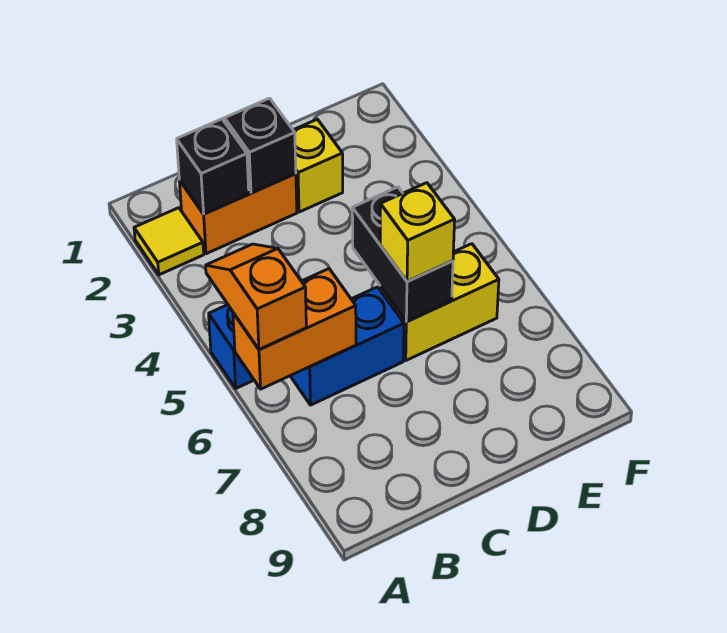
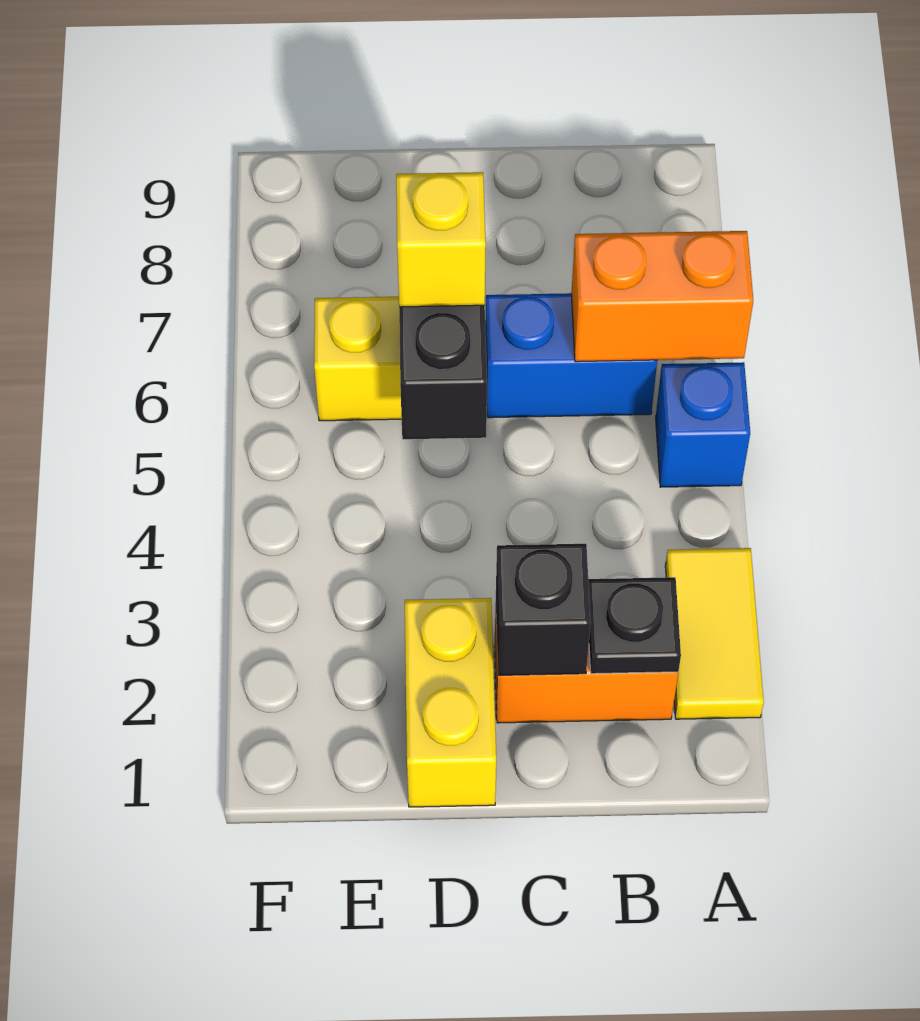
yellow 1x1 tile [134,208,204,275] -> yellow 1x2 tile [665,548,764,719]
orange 1x2 slope [206,244,306,350] -> none
black 1x1 brick [177,119,249,214] -> black 1x1 plate [588,577,681,674]
yellow 1x1 brick [293,119,343,212] -> yellow 1x2 brick [405,598,496,807]

